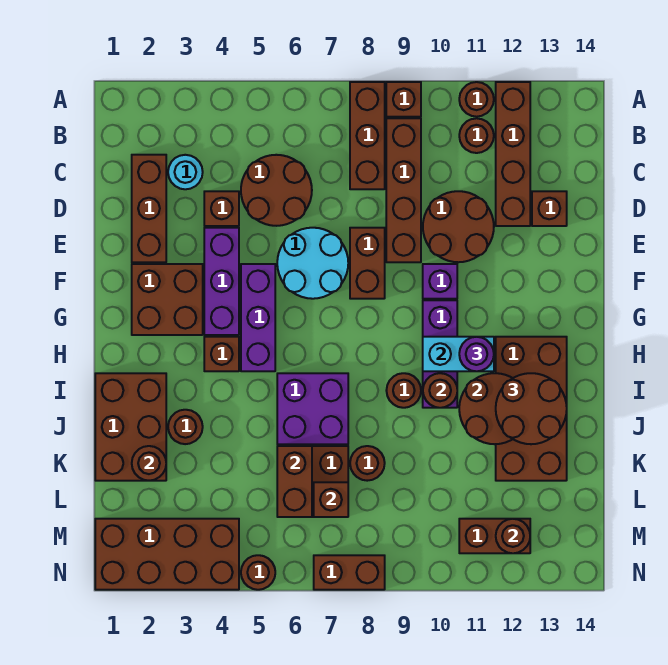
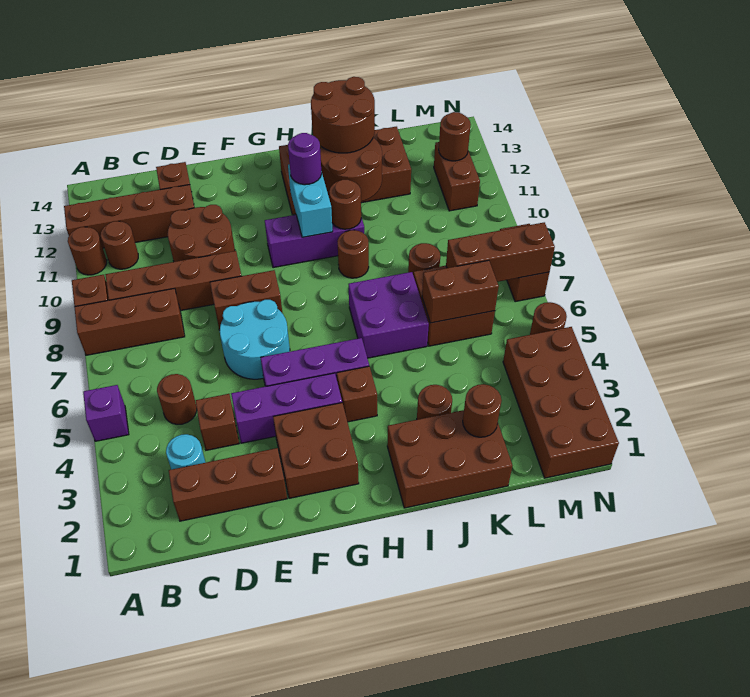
brown 2x2 round brick [241,155,312,226] -> brown 1x1 round brick [157,374,197,425]
purple 1x1 brick [423,264,457,299] -> purple 1x1 brick moved to [83,385,129,441]
brown 1x1 brick [314,482,348,517] -> brown 1x3 brick [446,222,555,282]

